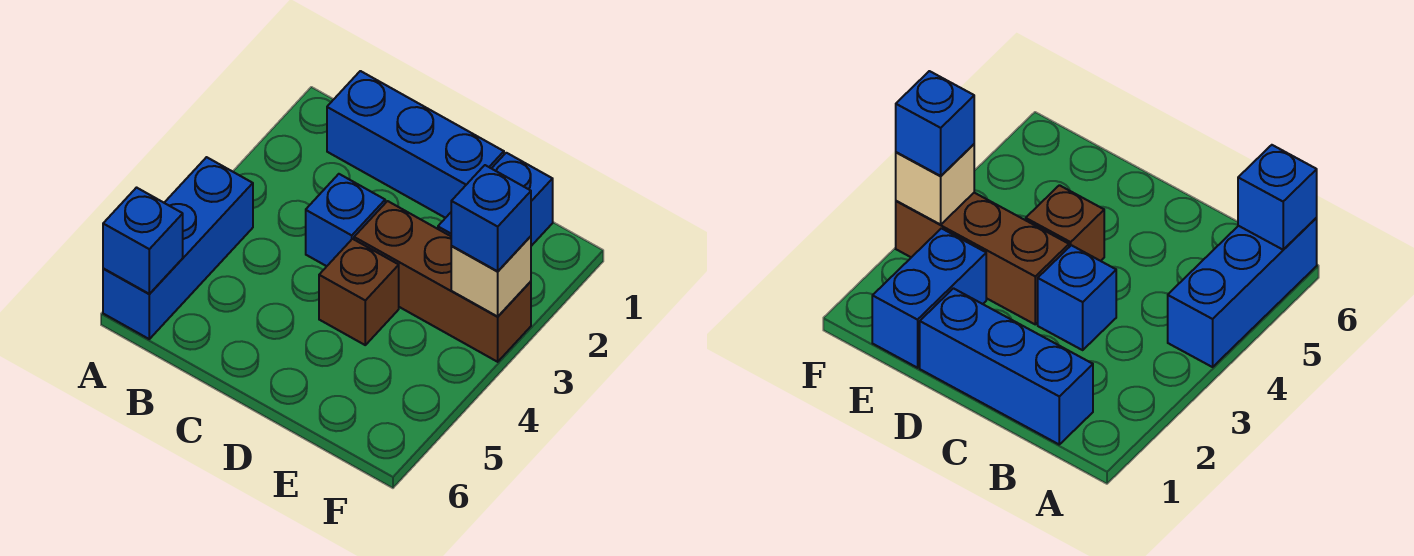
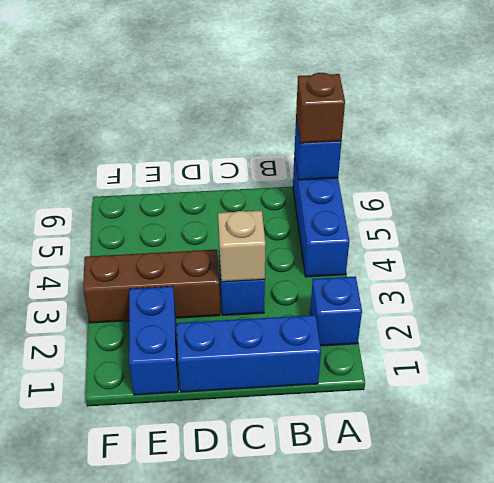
brown 1x1 brick [319,239,399,345] -> brown 1x1 brick moved to [296,73,345,143]
tan 1x1 brick [451,236,531,316] -> tan 1x1 brick moved to [218,210,266,282]
blue 1x1 brick [451,165,531,271] -> blue 1x1 brick moved to [310,276,362,346]

